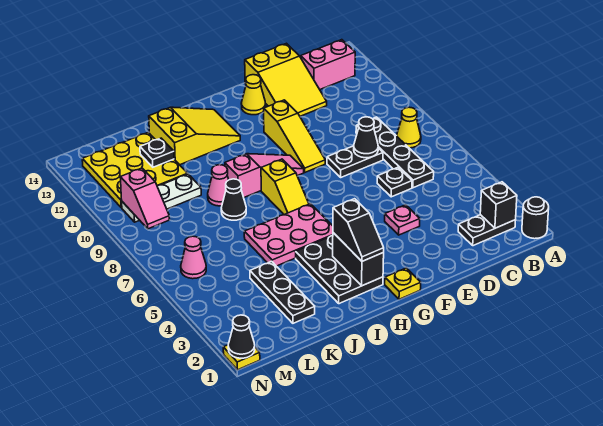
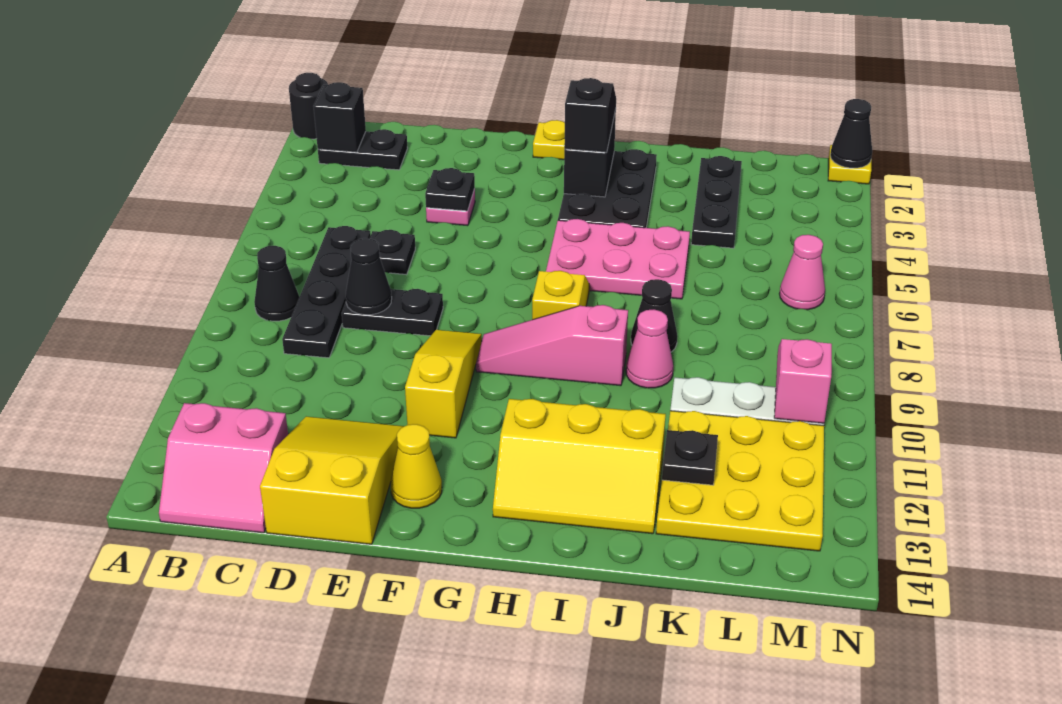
yellow 1x1 cone [397,107,421,148] -> black 1x1 cone [254,246,299,321]
none -> black 1x1 plate [425,168,475,211]
yellow 2x3 slope [149,107,240,165] -> yellow 2x3 slope turned to [493,399,666,534]

